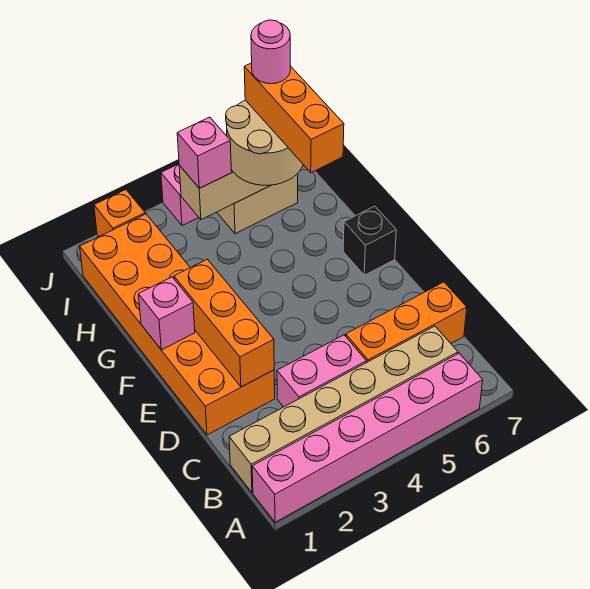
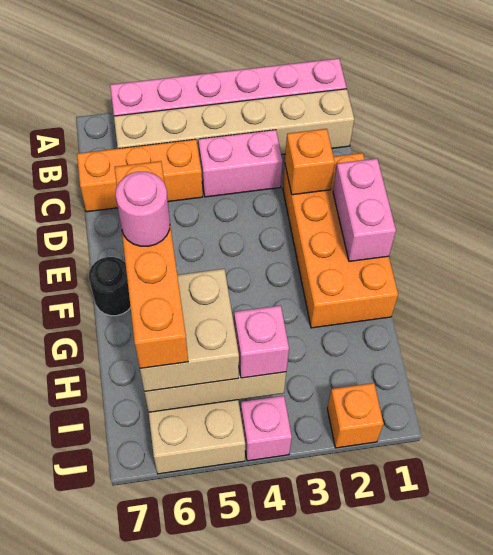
orange 2x6 brick [80,214,275,435] -> orange 2x4 brick [283,153,398,328]
orange 1x3 brick [174,259,274,387] -> orange 1x1 brick [285,129,335,195]
pink 1x1 brick [138,277,195,350] -> pink 1x2 brick [333,159,396,261]
black 1x1 brick [343,206,396,275] -> black 1x1 round brick [89,257,131,316]
orange 1x3 brick [244,63,344,173] -> orange 1x4 brick [115,161,188,368]
tan 2x2 round brick [226,100,303,185] -> tan 2x2 brick [140,269,239,391]
pink 1x1 round brick [251,20,290,84] -> pink 1x1 round brick moved to [115,172,170,246]

